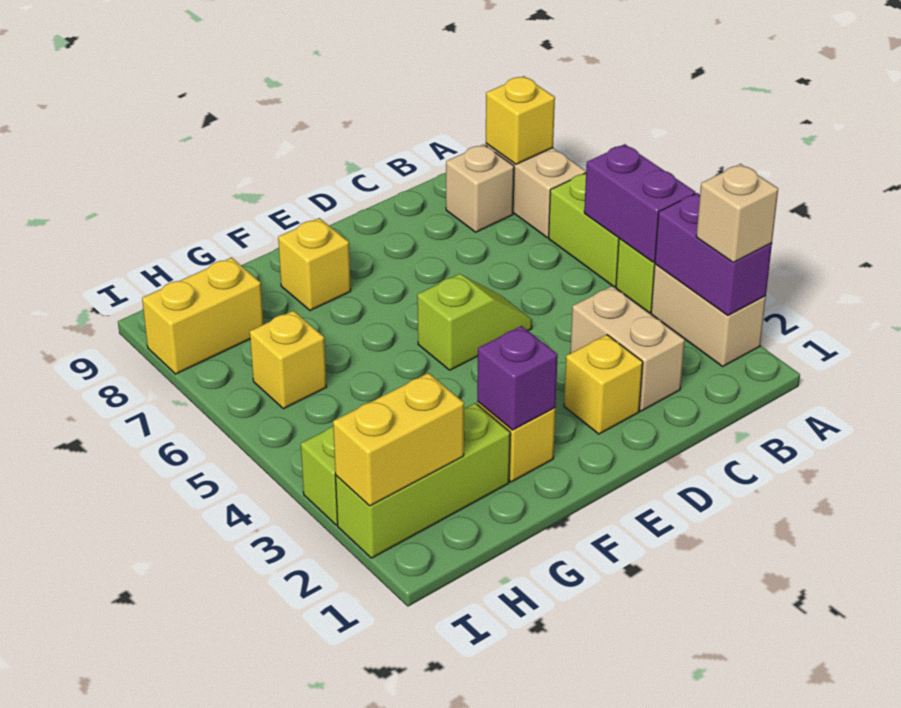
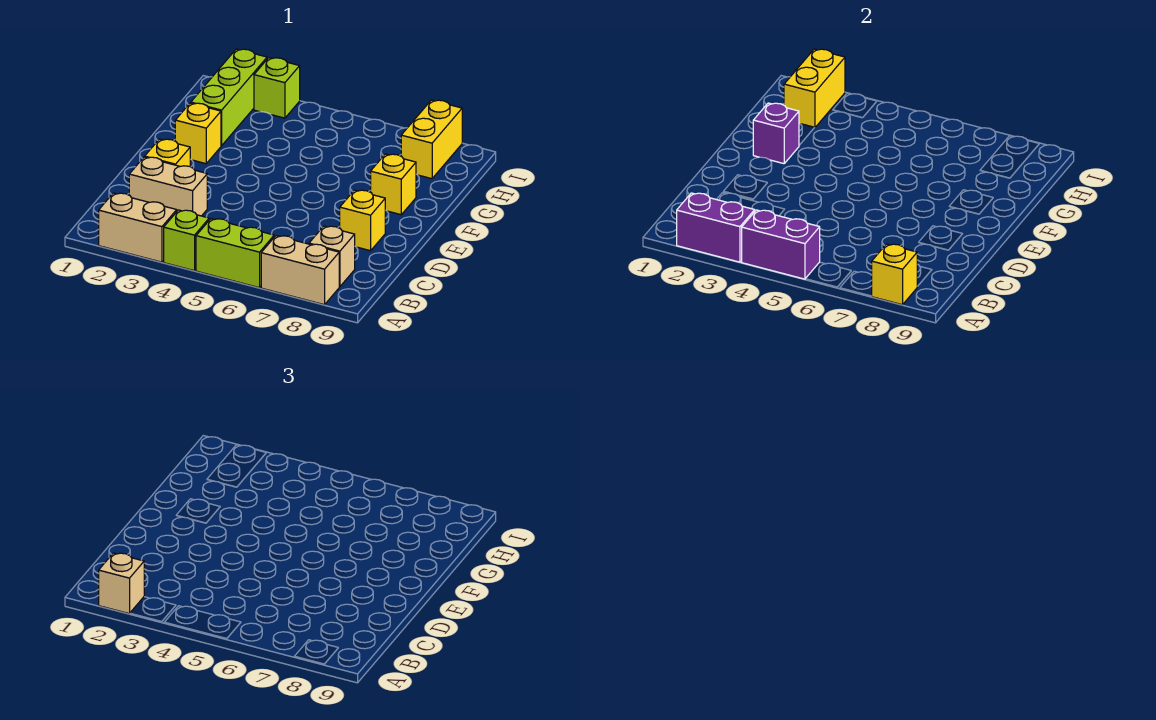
lime 1x2 slope [417,274,532,370] -> none
yellow 1x1 brick [250,311,327,409] -> yellow 1x1 brick moved to [340,190,385,251]

